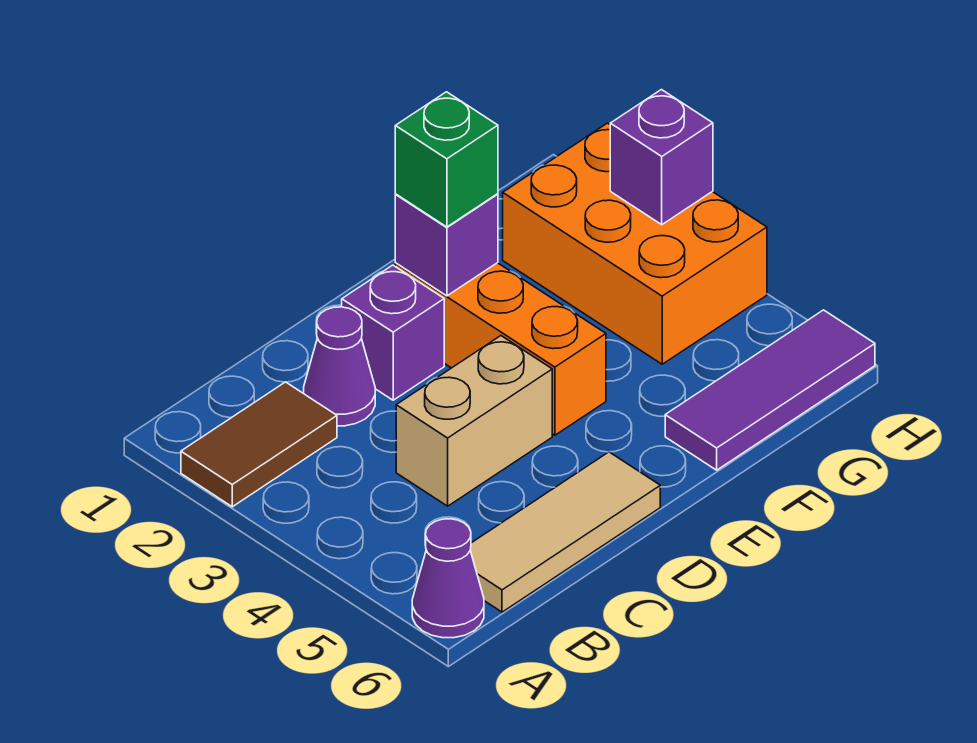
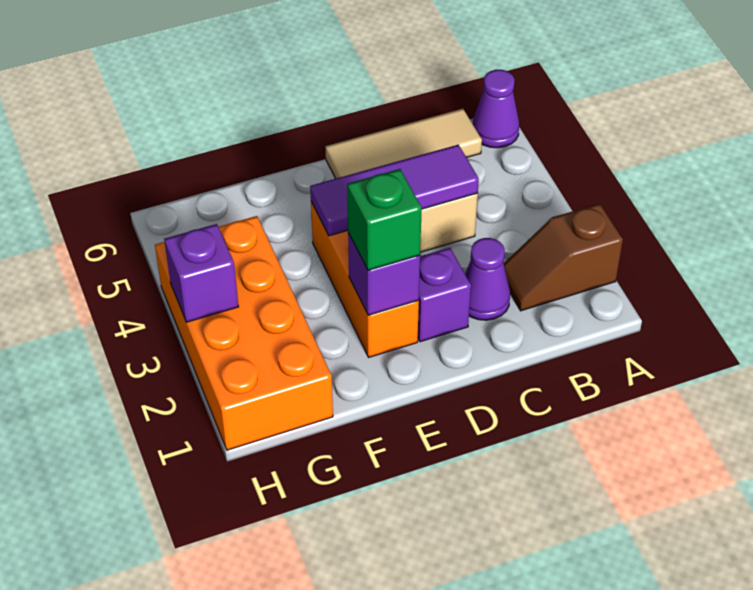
brown 1x2 tile [181,382,337,507] -> brown 1x2 slope [504,204,623,311]
purple 1x3 tile [665,310,875,470] -> purple 1x3 tile moved to [310,145,479,236]
orange 2x3 brick [503,123,767,364] -> orange 2x4 brick [155,216,333,450]

